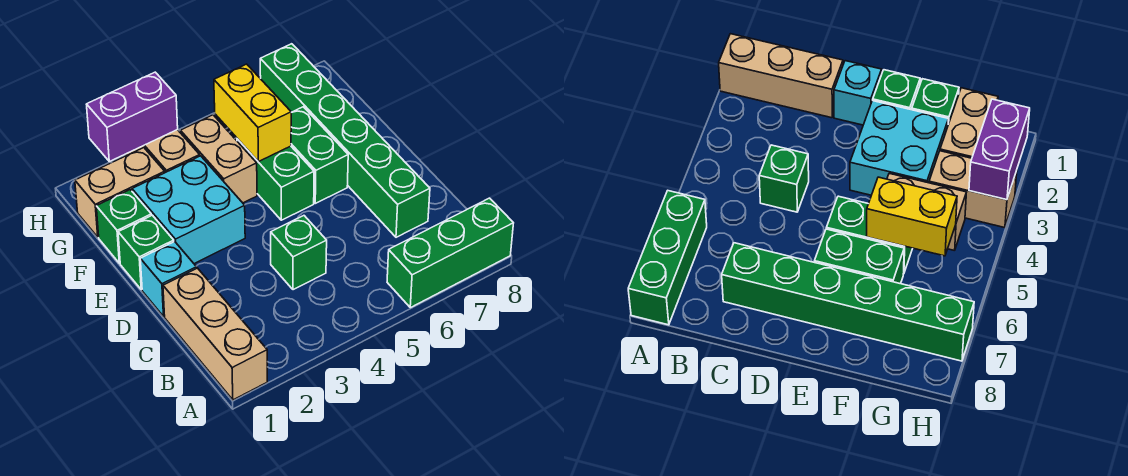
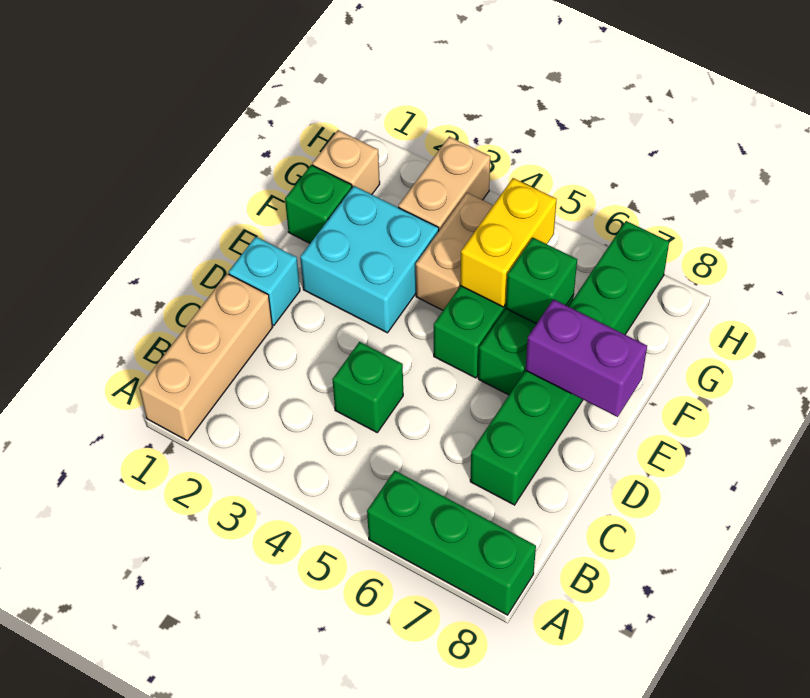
green 1x1 brick [118,215,174,290] -> green 1x1 brick moved to [506,238,577,324]
tan 1x2 brick [75,148,165,237] -> tan 1x1 brick [312,130,380,194]
purple 1x2 brick [86,72,178,161] -> purple 1x2 brick moved to [526,299,647,417]

